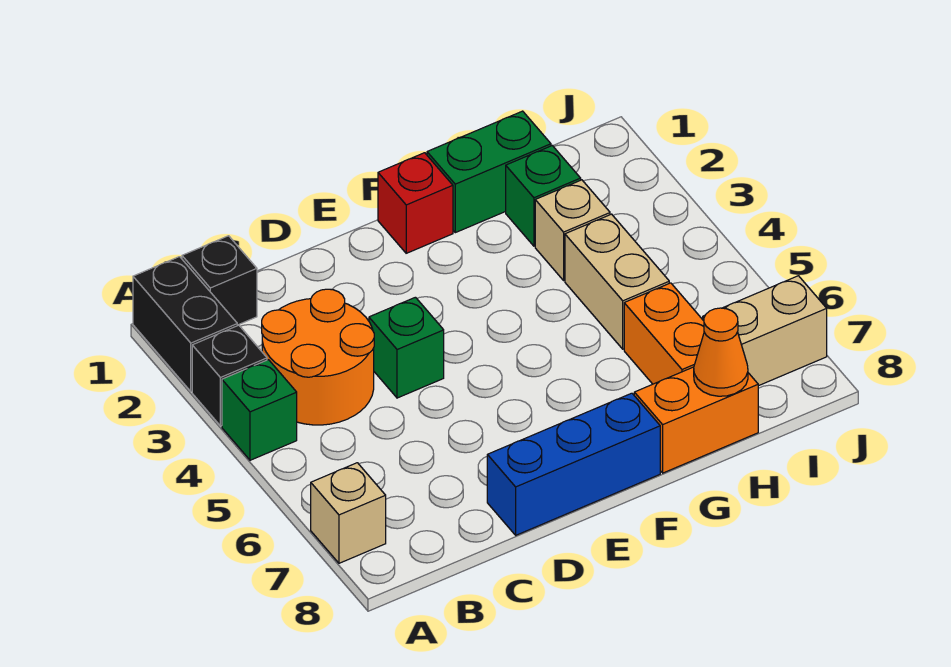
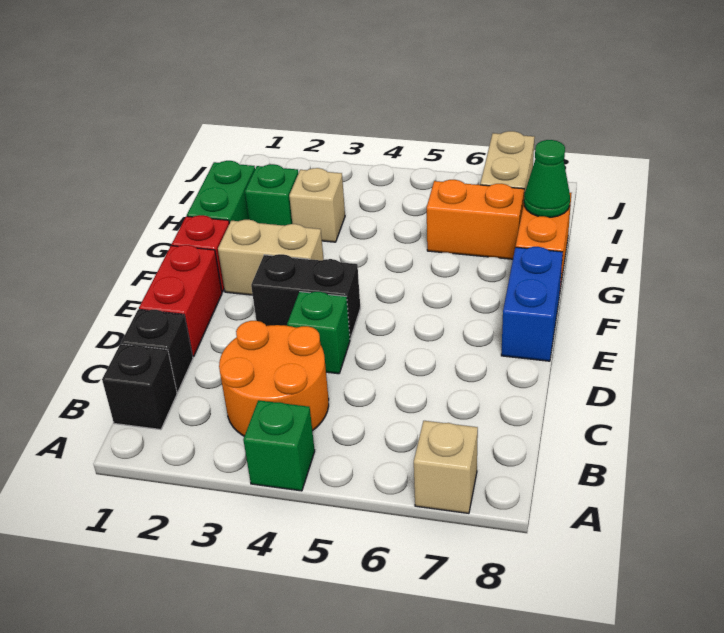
black 1x2 brick [133,257,237,392] -> black 1x2 brick moved to [251,254,360,339]
black 1x1 brick [192,325,267,426] -> black 1x1 brick moved to [121,309,193,392]
none -> red 1x2 brick [139,245,222,357]
blue 1x3 brick [487,393,660,535] -> blue 1x2 brick [501,247,563,361]
tan 1x2 brick [565,214,669,349] -> tan 1x2 brick moved to [218,220,324,295]
orange 1x1 cone [694,308,748,396] -> green 1x1 cone [524,140,570,217]

